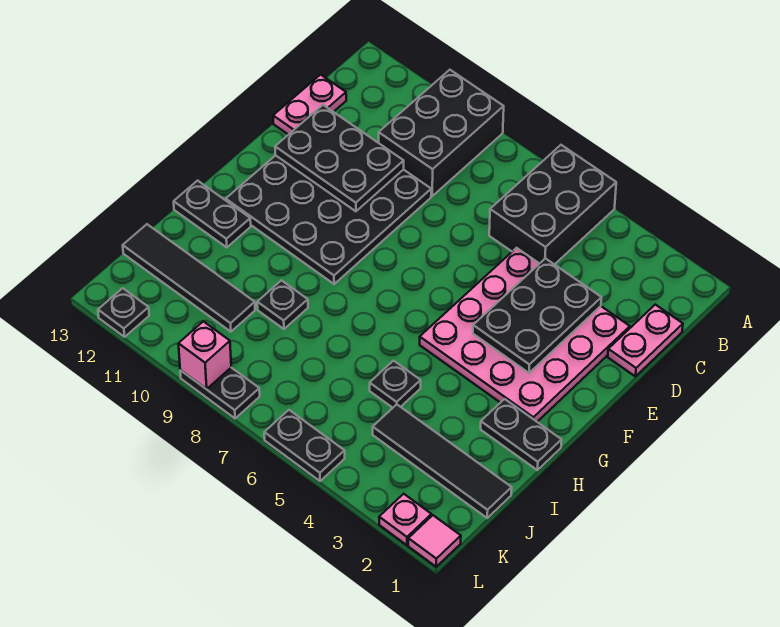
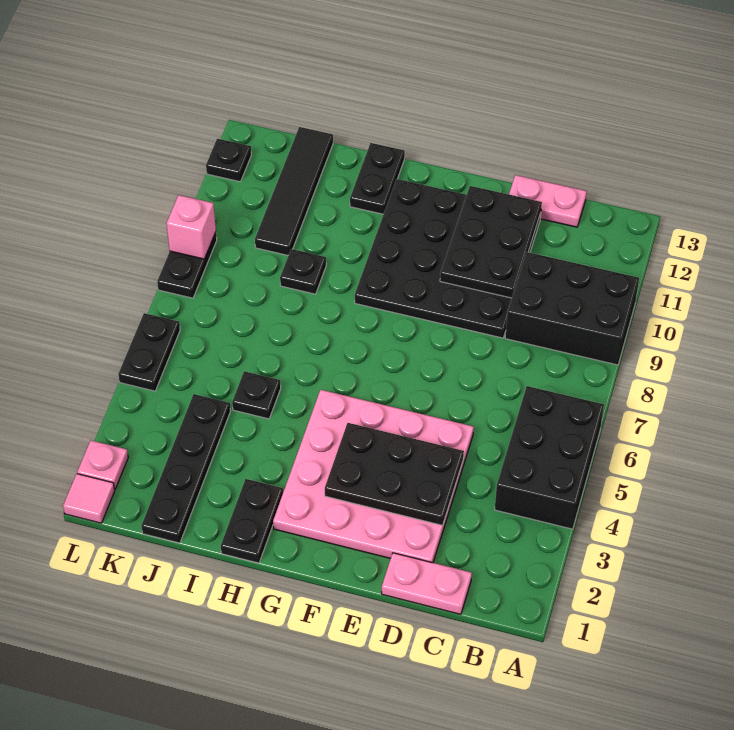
black 2x3 brick [489,145,616,265] -> black 2x3 brick turned to [495,386,604,529]
black 1x4 tile [373,405,512,518] -> black 1x4 plate [141,394,230,543]

